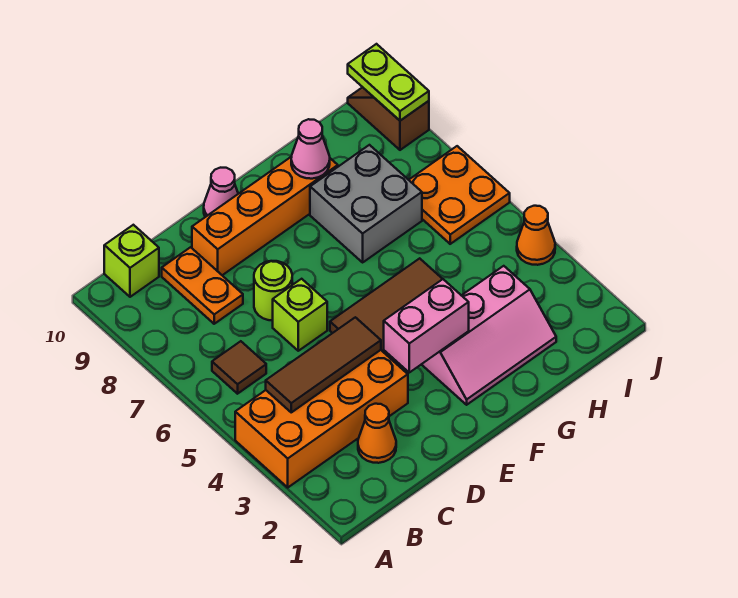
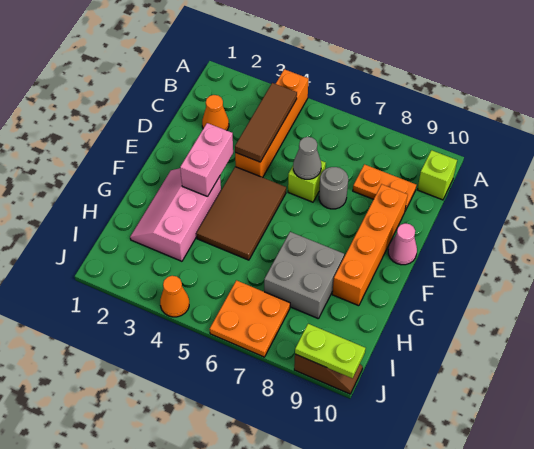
orange 2x4 brick [235,350,408,487] -> orange 1x4 brick [235,69,308,177]
brown 1x1 tile [212,341,266,394] -> none
none -> grey 1x1 cone [293,137,321,179]
lime 1x1 round brick [254,261,292,320] -> grey 1x1 round brick [319,167,348,209]
pink 1x1 cone [291,119,330,179] -> none

